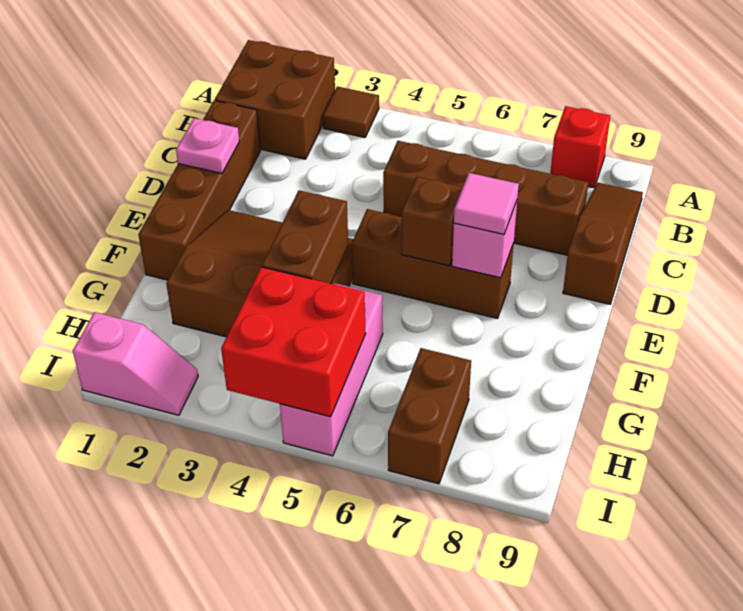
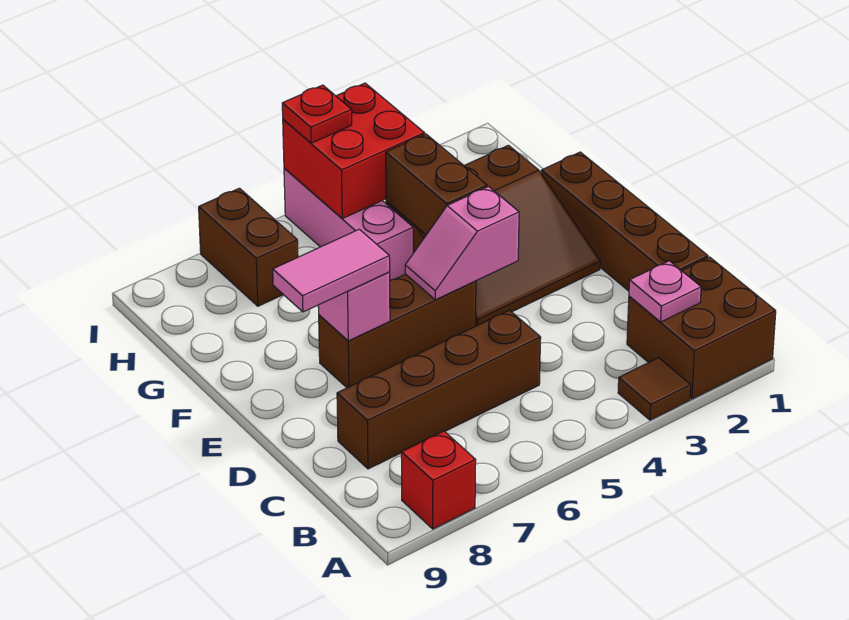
brown 1x3 slope [563,183,643,304] -> none
pink 1x1 plate [176,118,239,173] -> pink 1x1 plate moved to [629,261,701,322]
brown 1x1 brick [401,177,463,266] -> none
pink 1x1 tile [454,173,519,234] -> pink 1x2 tile [273,229,390,312]
pink 1x2 slope [73,312,198,415] -> pink 1x2 slope moved to [405,186,519,300]
none -> red 1x1 plate [282,85,352,143]

